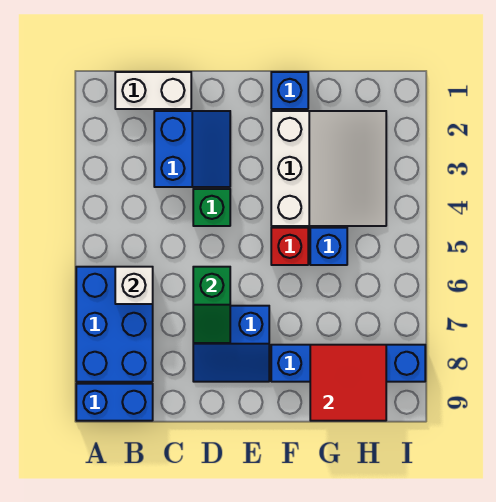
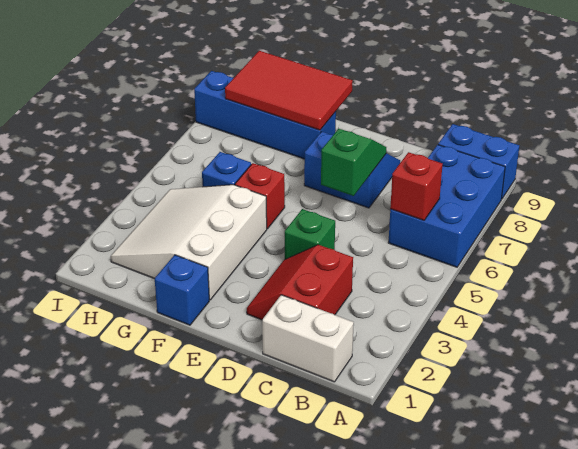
white 1x1 brick [115,267,153,304] -> red 1x1 brick [390,152,443,220]
blue 2x2 slope [154,111,230,187] -> red 2x2 slope [247,245,353,320]
red 2x2 tile [310,345,386,421] -> red 2x3 tile [225,51,352,130]

